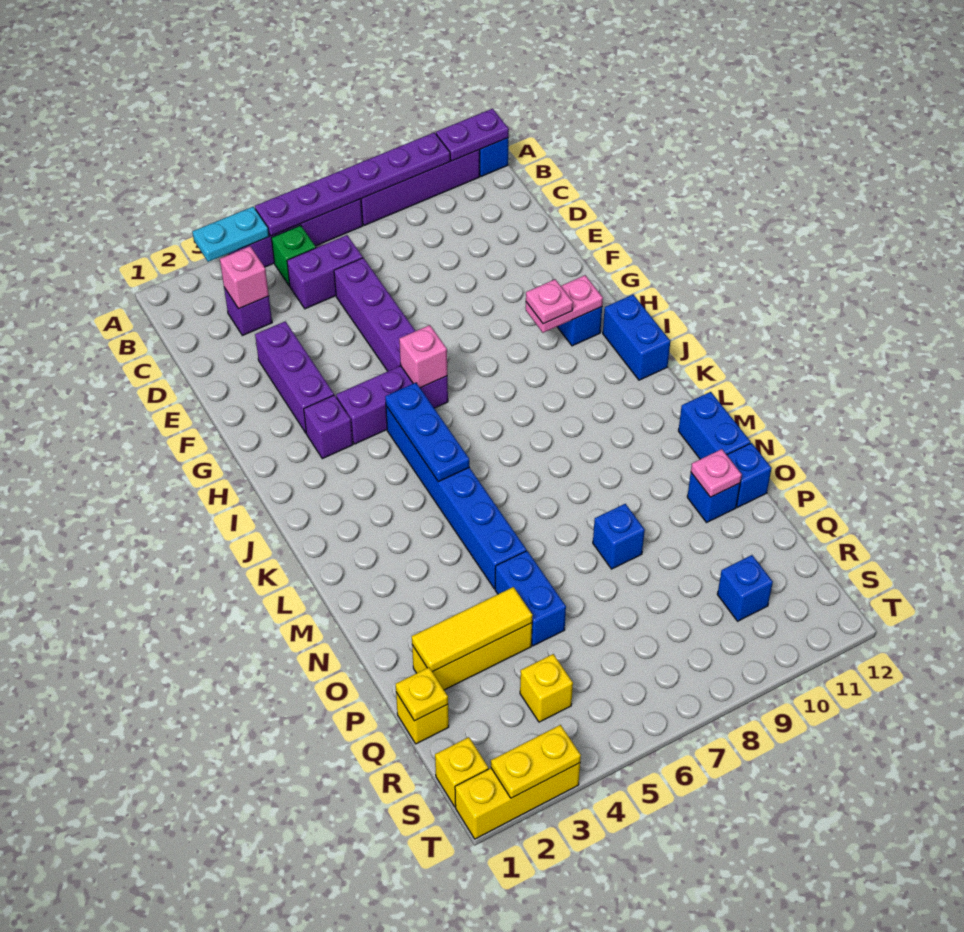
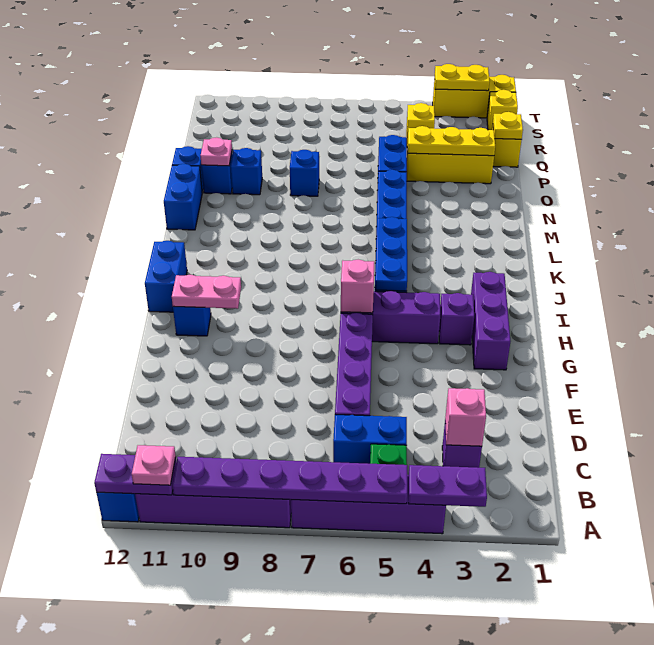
cyan 1x2 plate [192,207,269,262] -> purple 1x2 plate [409,465,487,507]
purple 1x2 brick [287,235,363,309] -> blue 1x2 brick [333,415,407,464]
purple 1x3 brick [255,321,334,433] -> purple 1x3 brick moved to [471,272,510,370]
pink 1x1 plate [526,279,573,324] -> pink 1x1 plate moved to [132,445,176,485]
yellow 1x3 tile [412,587,533,672] -> yellow 1x3 plate [408,126,495,156]
blue 1x1 brick [717,555,773,621] -> blue 1x1 brick moved to [231,148,262,195]

